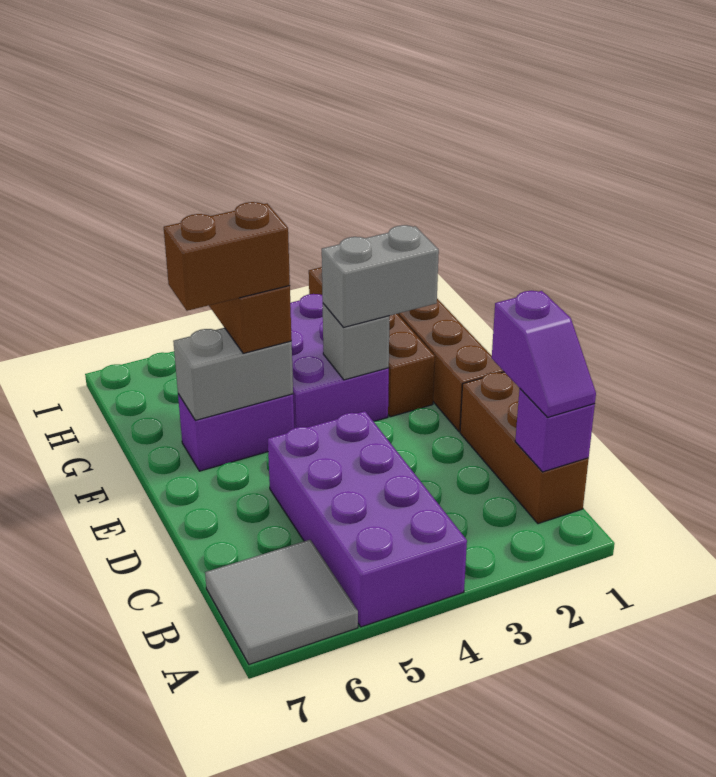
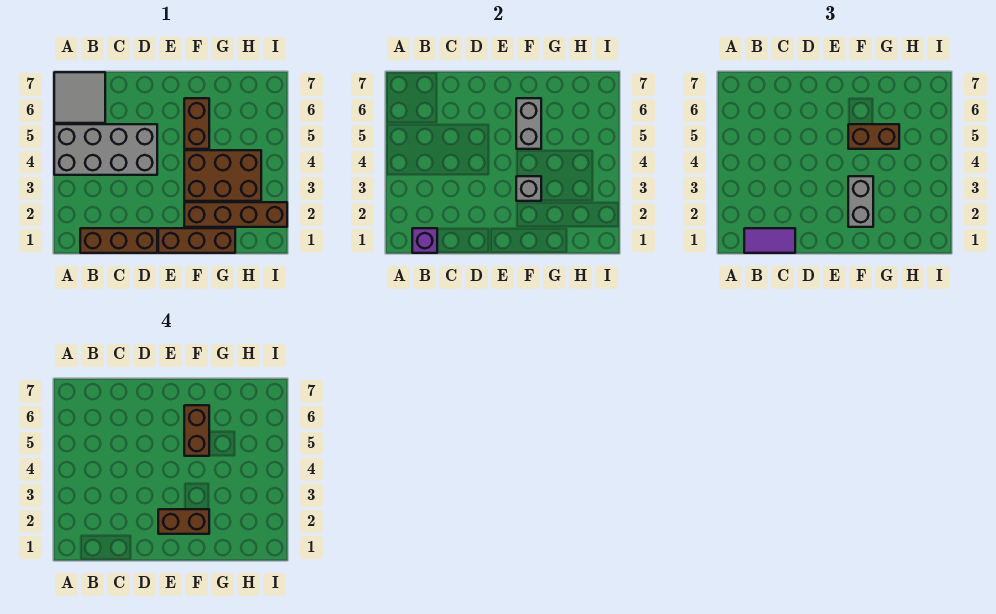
purple 2x4 brick [268,411,467,627] -> grey 2x4 brick [54,124,157,175]
purple 1x2 slope [492,291,596,417] -> purple 1x2 tile [744,228,795,253]
none -> brown 1x2 brick [158,509,209,534]
purple 2x3 brick [290,294,389,428] -> brown 2x3 brick [184,150,261,201]
purple 1x2 brick [178,394,294,471] -> brown 1x2 brick [184,98,209,149]

